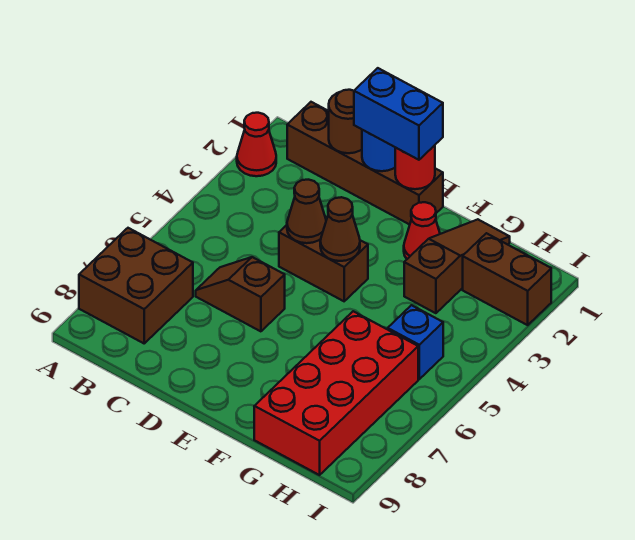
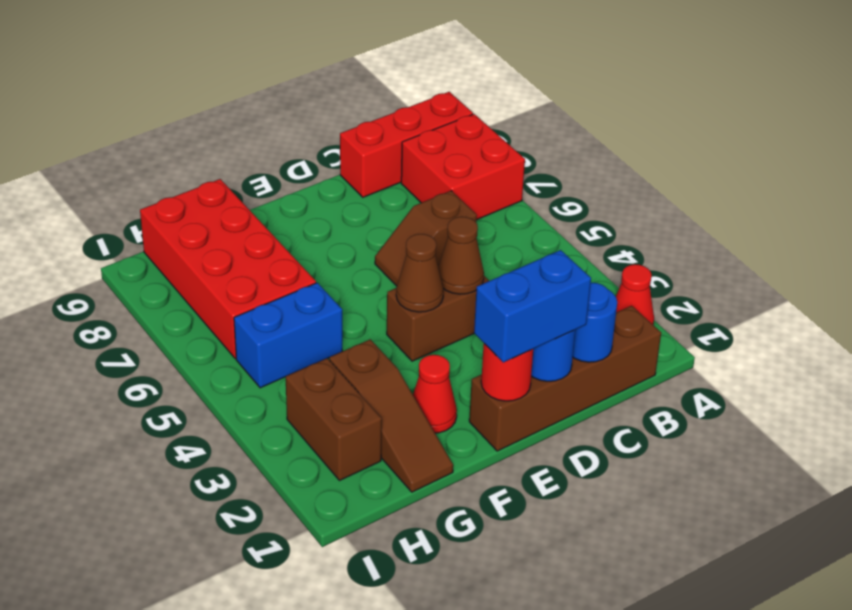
brown 2x2 brick [79,228,193,343] -> red 2x2 brick [401,114,525,220]
none -> red 1x3 brick [340,92,473,197]
brown 1x1 round brick [329,90,362,153] -> blue 1x1 round brick [573,283,617,362]
brown 1x2 slope [196,257,285,331] -> brown 1x2 slope turned to [375,191,477,286]
brown 1x2 brick [463,233,551,325] -> brown 1x2 brick turned to [286,358,382,481]
blue 1x1 brick [388,305,443,379] -> blue 1x2 brick [234,283,342,388]

